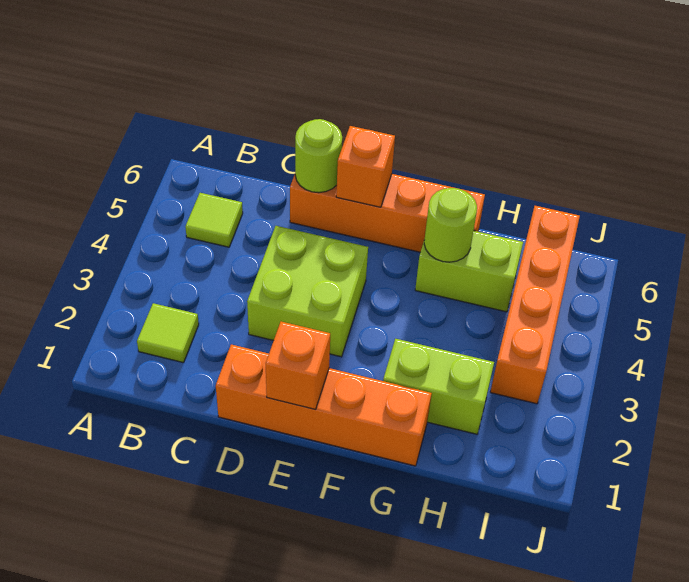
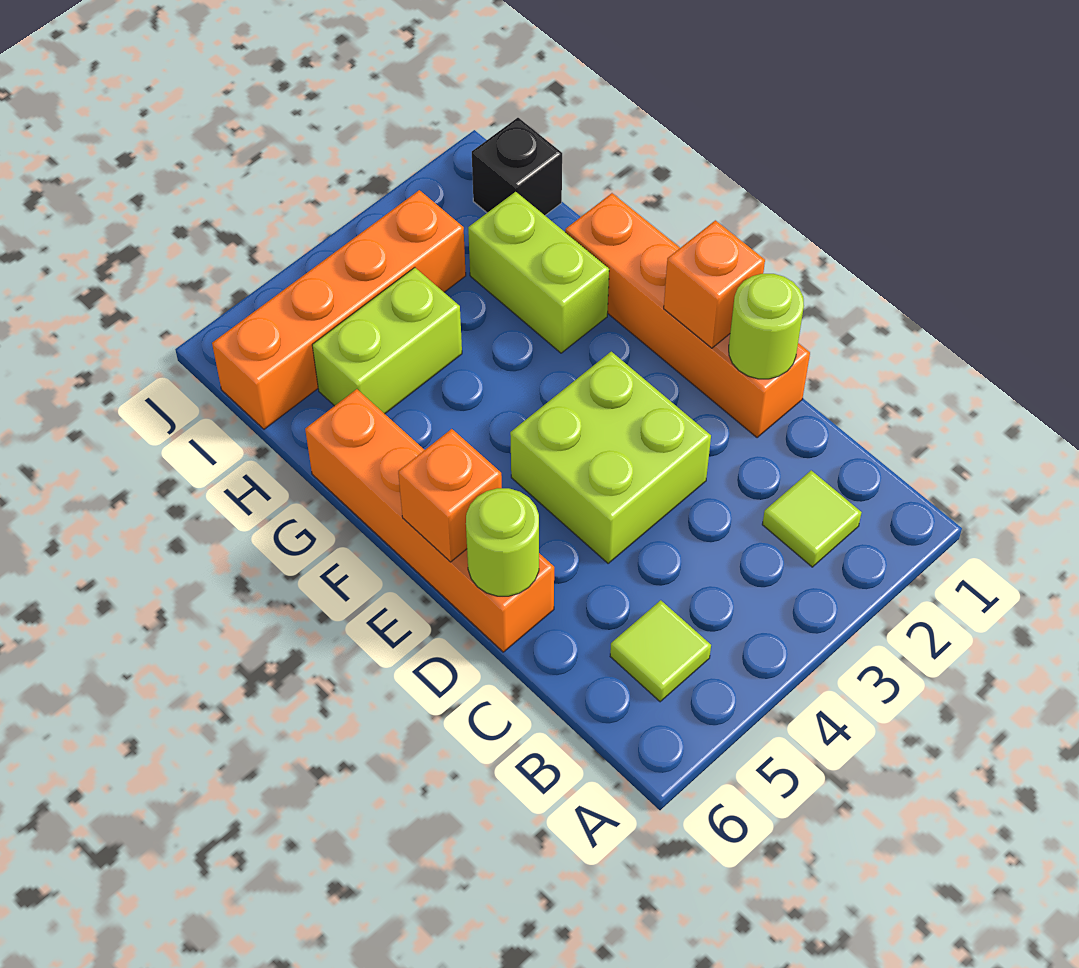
lime 1x2 brick [415,231,523,312] -> lime 1x2 brick turned to [312,268,462,414]
lime 1x1 round brick [424,188,477,262] -> lime 1x1 round brick moved to [729,274,804,379]
none -> black 1x1 brick [472,118,562,215]

